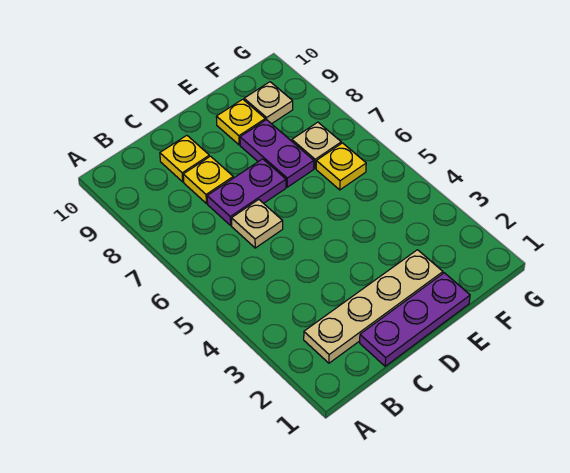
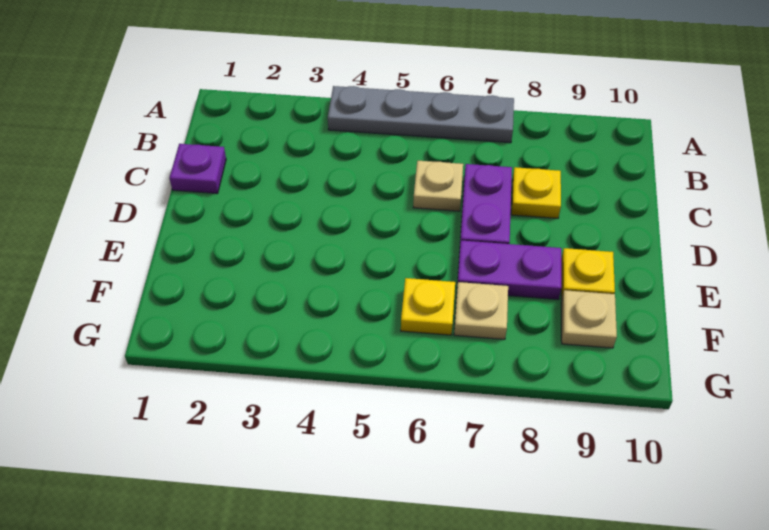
none -> grey 1x4 plate [328,86,514,143]
tan 1x4 plate [304,250,443,363] -> none
purple 1x3 plate [360,273,470,366] -> purple 1x1 plate [169,144,226,194]
yellow 1x1 plate [160,135,209,182] -> none

